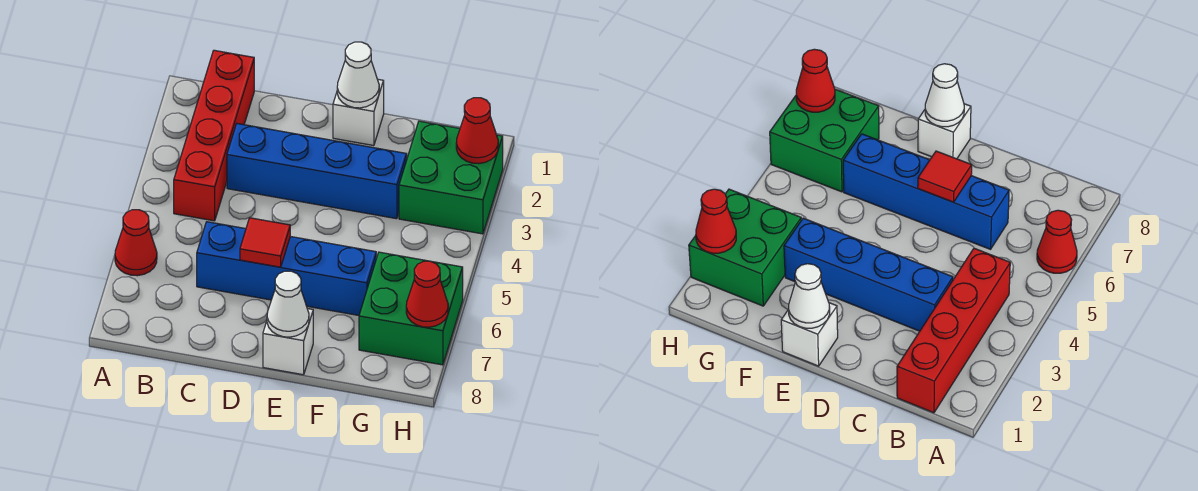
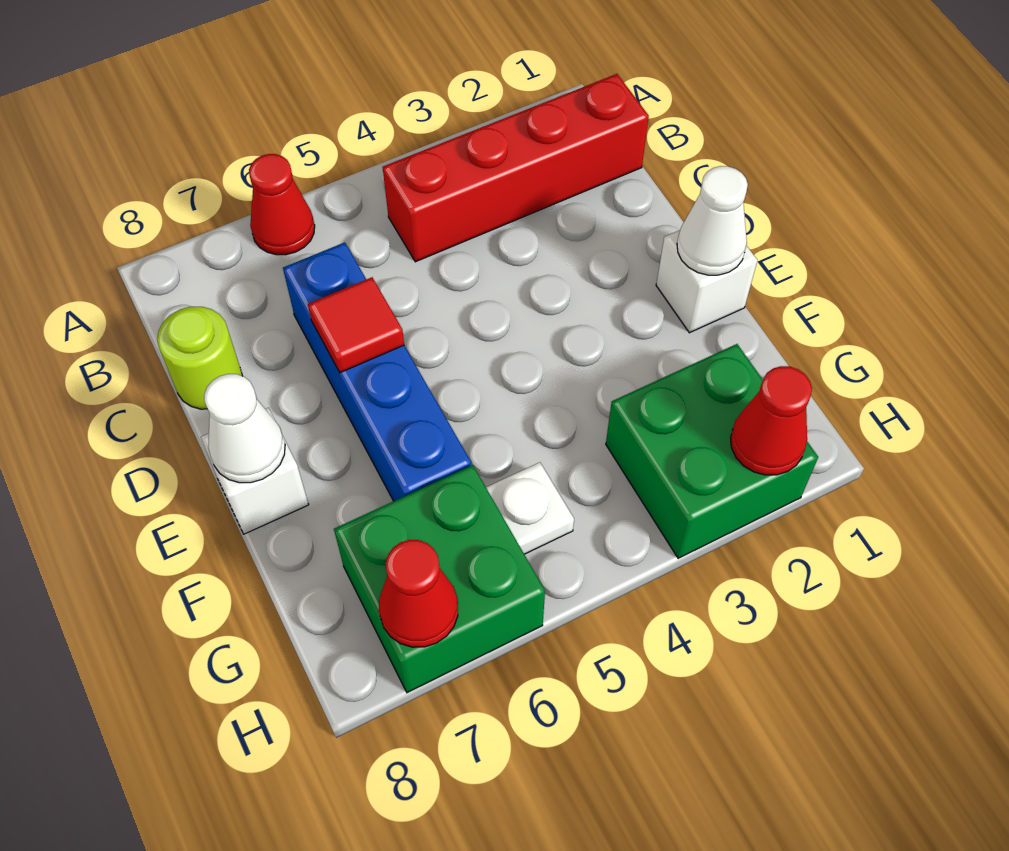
blue 1x4 brick [227,124,407,219] -> none
none -> lime 1x1 round brick [157,307,242,409]
none -> white 1x1 plate [486,462,574,554]

